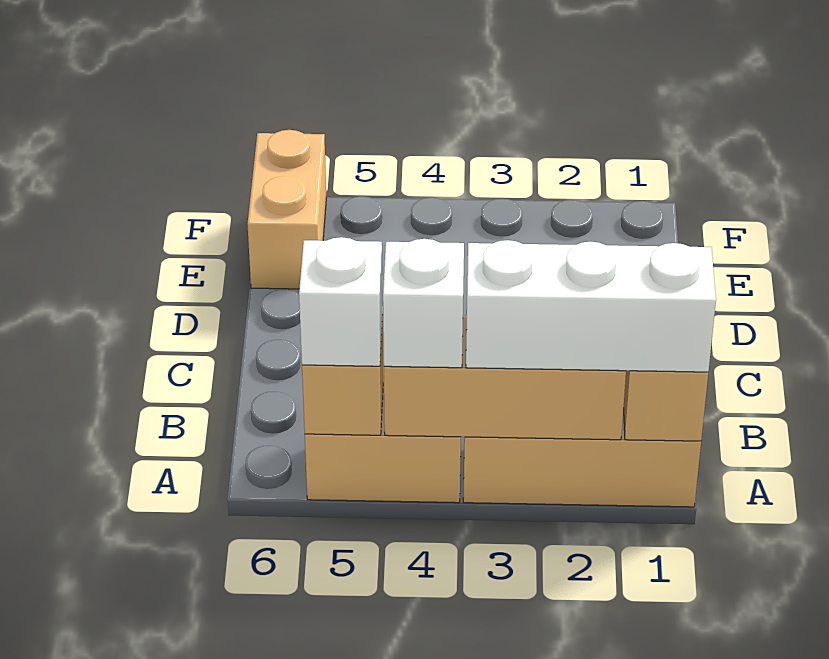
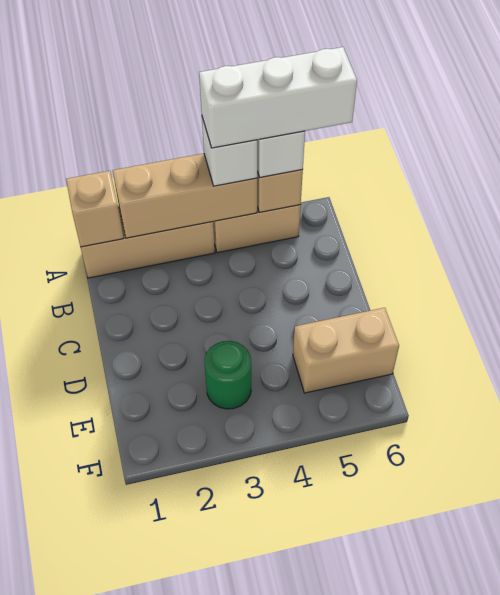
white 1x3 brick [466,240,716,372] -> white 1x3 brick moved to [199,47,357,148]
none -> green 1x1 round brick [204,341,251,409]
tan 1x2 brick [247,130,326,289] -> tan 1x2 brick turned to [293,308,399,393]

